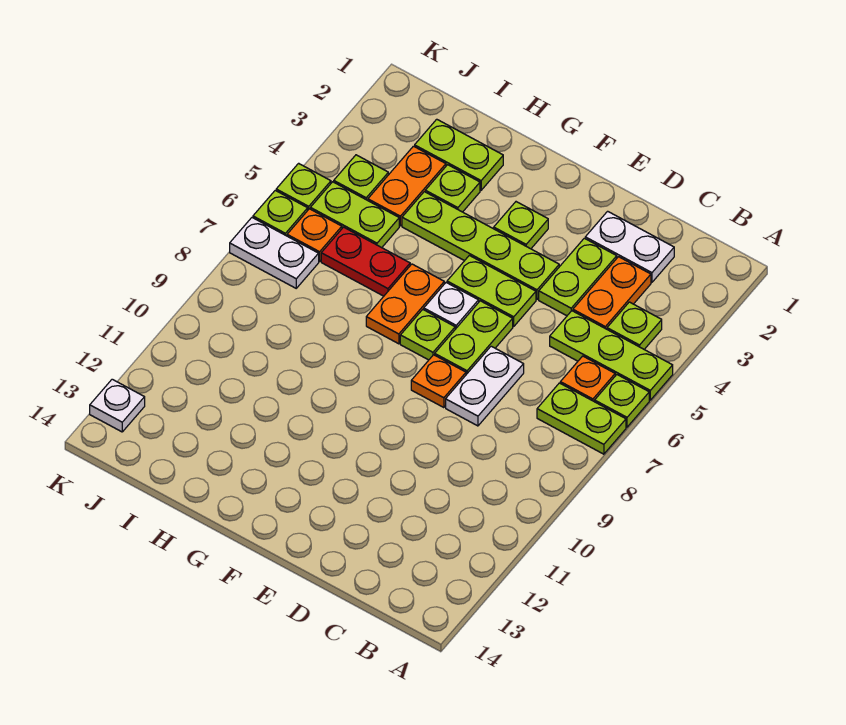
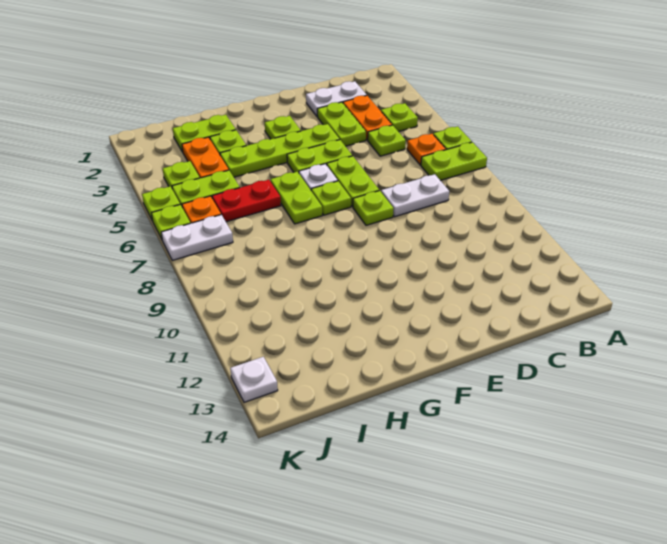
lime 1x3 plate [550,311,673,400] -> lime 1x1 plate [368,125,406,156]
white 1x2 plate [446,346,524,426] -> white 1x2 plate turned to [381,174,449,217]
orange 1x1 plate [411,355,466,408] -> lime 1x1 plate [353,190,394,225]
orange 1x2 plate [366,264,444,344] -> lime 1x2 plate [271,172,322,224]

